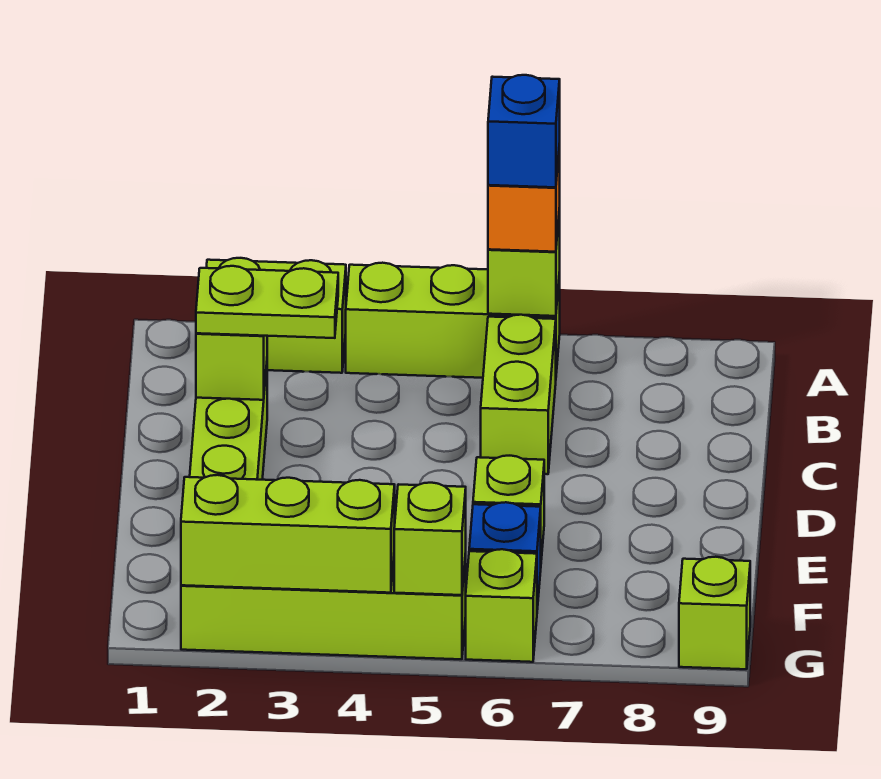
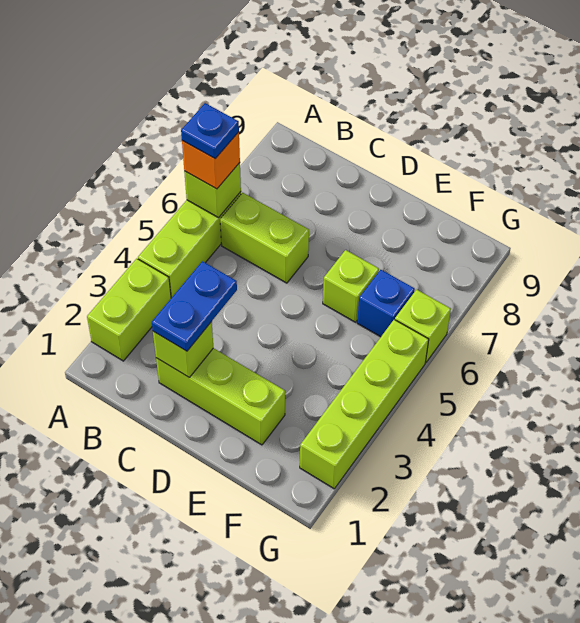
blue 1x1 brick [488,75,560,187] -> blue 1x1 plate [181,103,239,159]
lime 1x2 plate [196,266,338,338] -> blue 1x2 plate [152,261,237,351]
lime 1x3 brick [181,475,395,593] -> none
lime 1x1 brick [394,483,466,595] -> none
lime 1x1 brick [679,557,750,669] -> none

